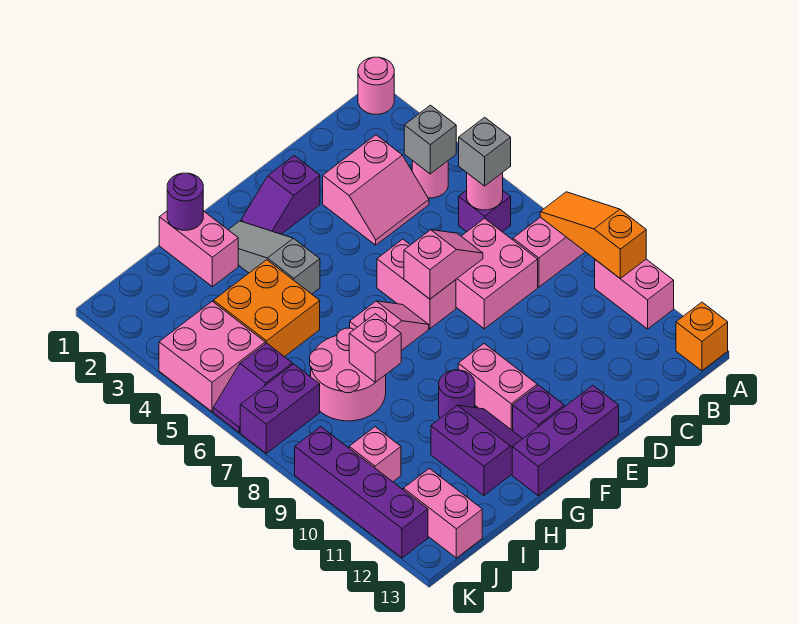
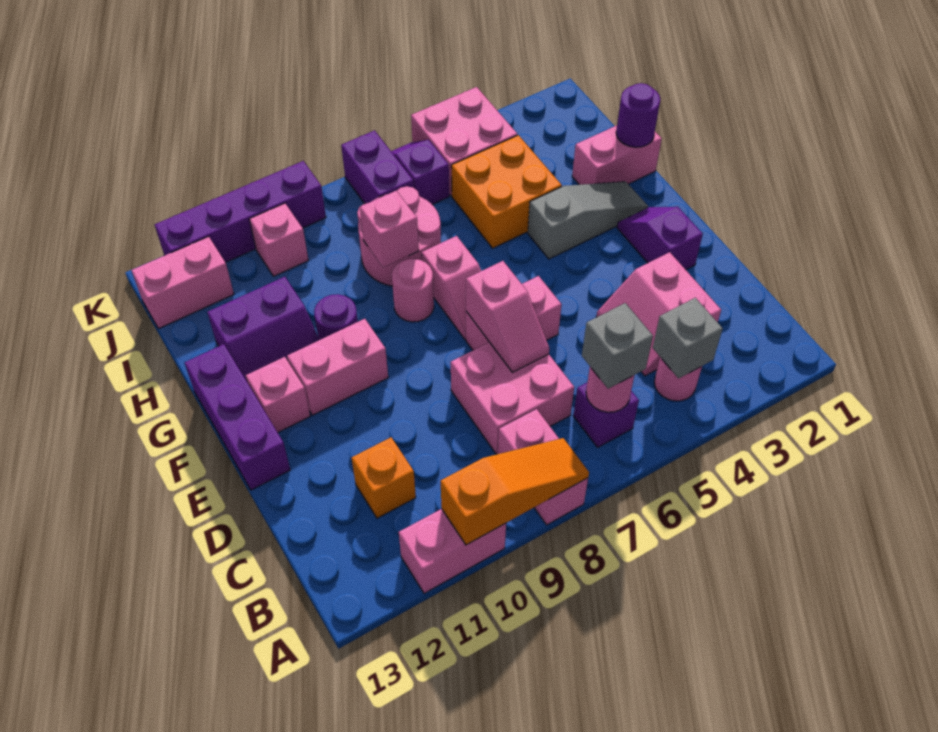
pink 1x1 round brick [358,57,394,114] -> pink 1x1 round brick moved to [392,259,434,322]
orange 1x1 brick [676,302,728,371] -> orange 1x1 brick moved to [352,437,416,518]
purple 1x1 brick [513,385,564,439] -> pink 1x1 brick [246,357,310,432]

